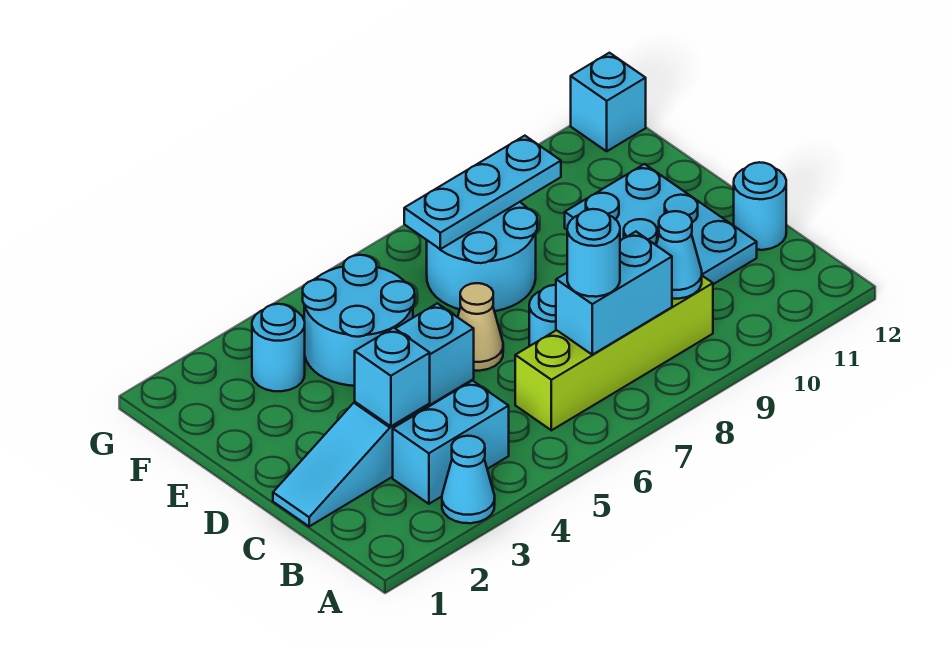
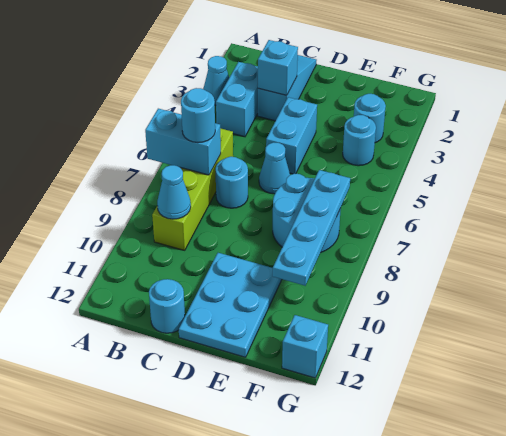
cyan 1x2 brick [556,232,672,355] -> cyan 1x2 brick turned to [145,109,221,175]
cyan 2x3 plate [565,164,757,284] -> cyan 2x3 plate turned to [179,253,282,357]
tan 1x1 cone [458,283,503,371] -> cyan 1x1 cone [259,142,290,194]
cyan 2x2 round brick [303,255,415,386] -> cyan 1x1 round brick [343,115,376,166]
cyan 1x3 plate [404,136,561,249] -> cyan 1x4 plate [273,170,350,286]

